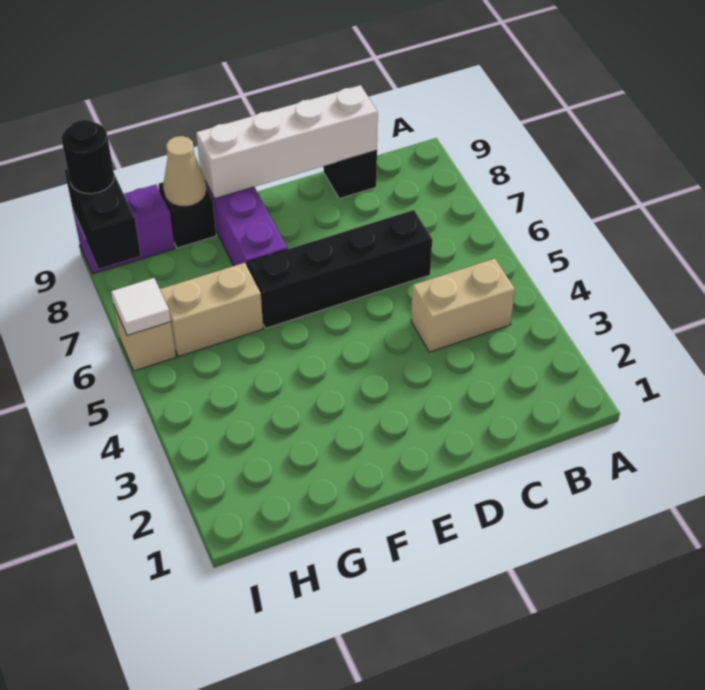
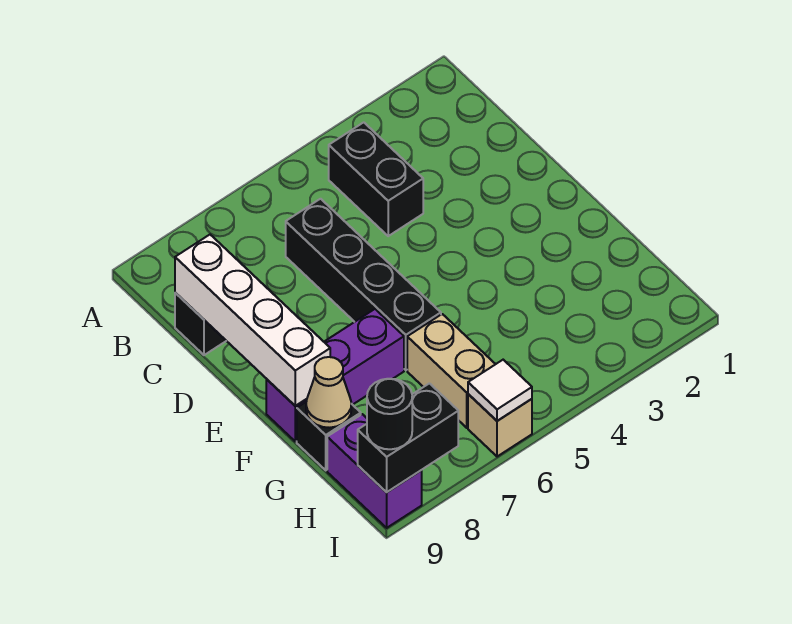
tan 1x2 brick [411,259,515,352] -> black 1x2 brick [329,122,423,236]

